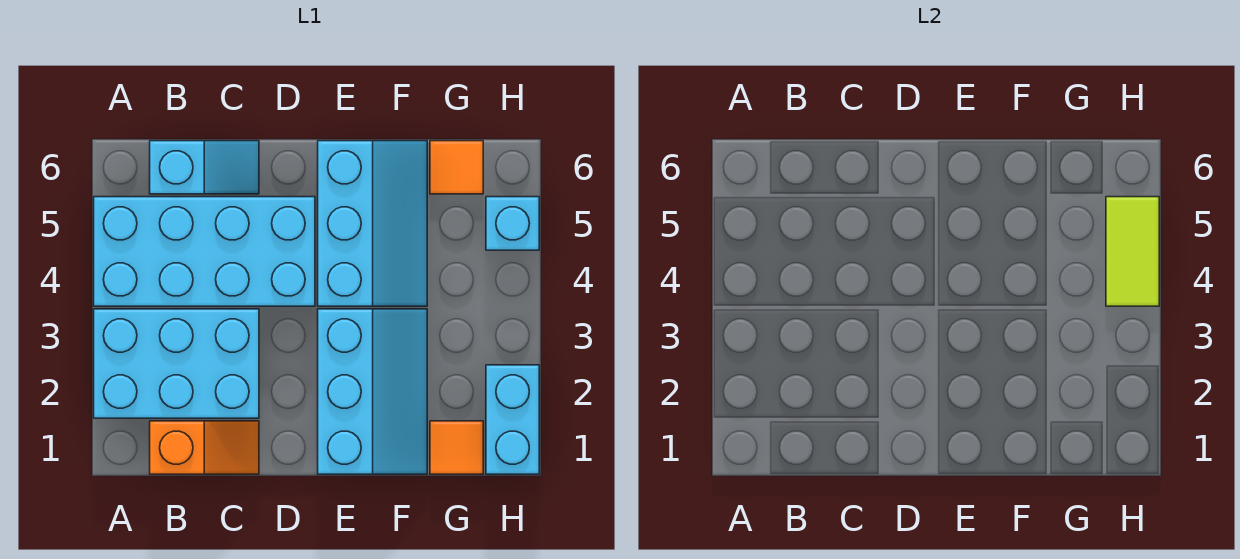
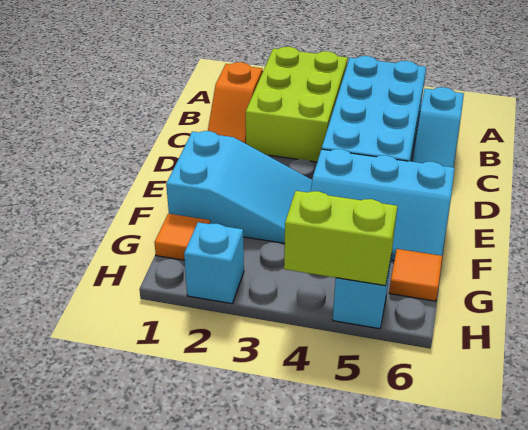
cyan 2x3 brick [94,309,259,418] -> lime 2x3 brick [246,47,348,162]
cyan 2x3 slope [318,309,427,474] -> cyan 2x3 slope turned to [166,131,312,243]
cyan 1x2 brick [486,365,539,474] -> cyan 1x1 brick [184,222,244,304]
lime 1x2 tile [1106,197,1159,306] -> lime 1x2 brick [284,191,397,286]

